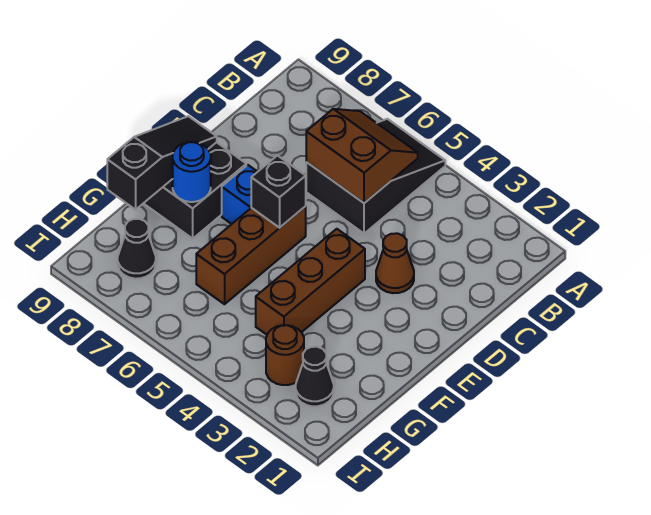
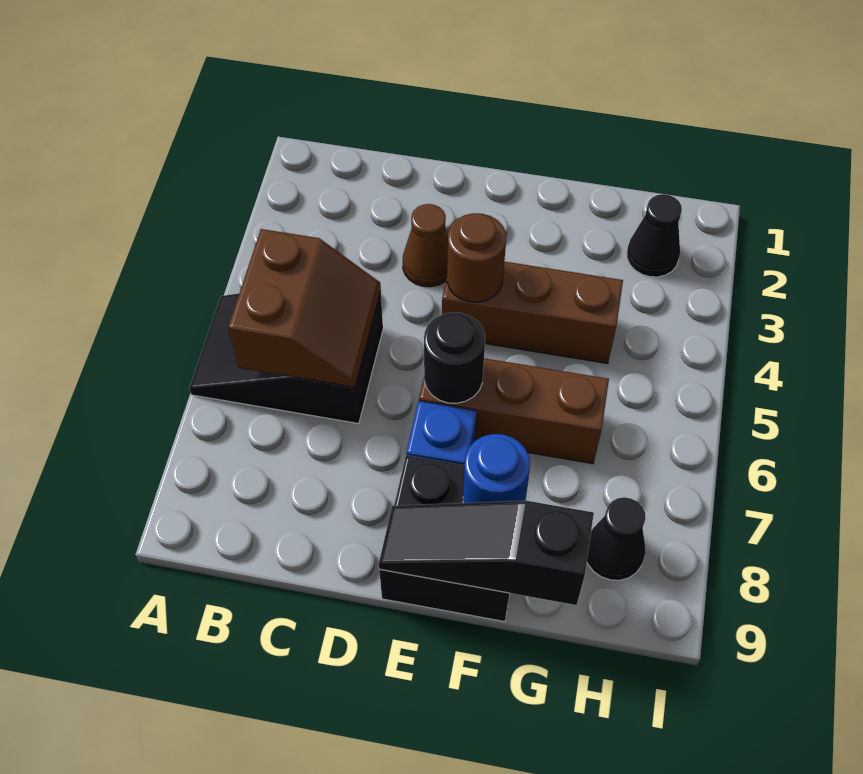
brown 2x2 slope [306,109,418,203] -> brown 2x2 slope turned to [228,229,381,387]
black 1x1 brick [251,156,306,228] -> black 1x1 round brick [424,313,485,403]
brown 1x1 round brick [266,325,304,385] -> brown 1x1 round brick moved to [447,213,506,302]

